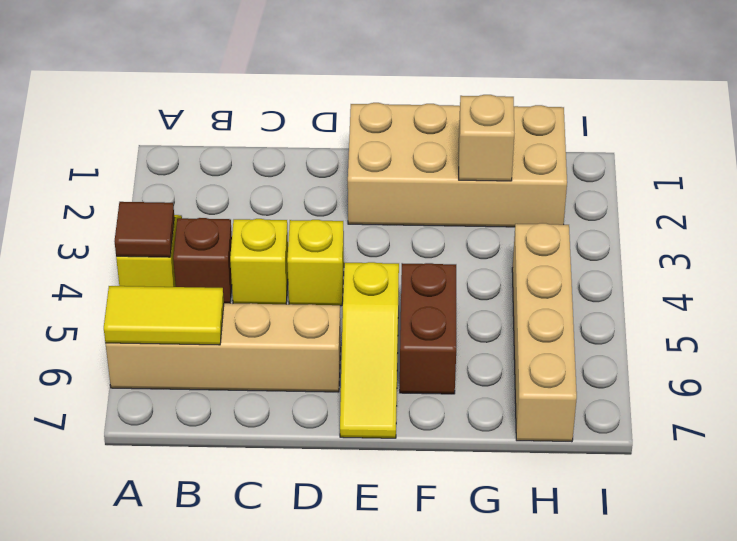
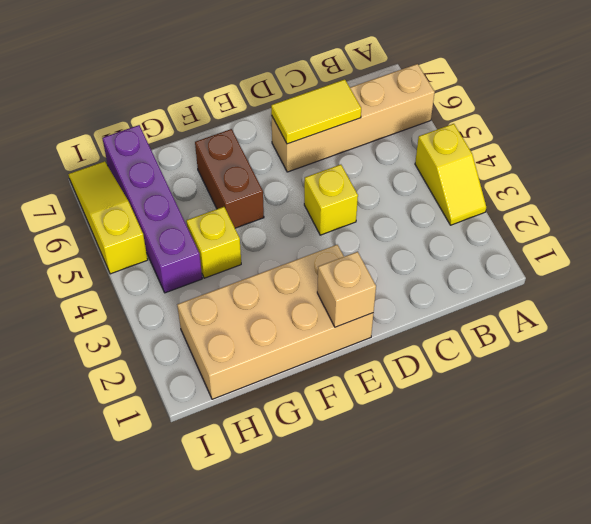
brown 1x1 tile [114,202,175,257] -> none
yellow 1x2 tile [104,286,224,345] -> yellow 1x2 tile moved to [271,79,361,144]
brown 1x1 brick [173,218,232,303] -> none
yellow 1x1 brick [230,219,288,304] -> yellow 1x1 brick moved to [186,207,241,278]
yellow 1x3 slope [340,262,399,438] -> yellow 1x3 slope moved to [68,161,148,274]
tan 1x1 brick [459,95,514,181] -> tan 1x1 brick moved to [317,252,376,327]
tan 1x4 brick [512,223,577,442] -> purple 1x4 brick [102,125,202,293]

